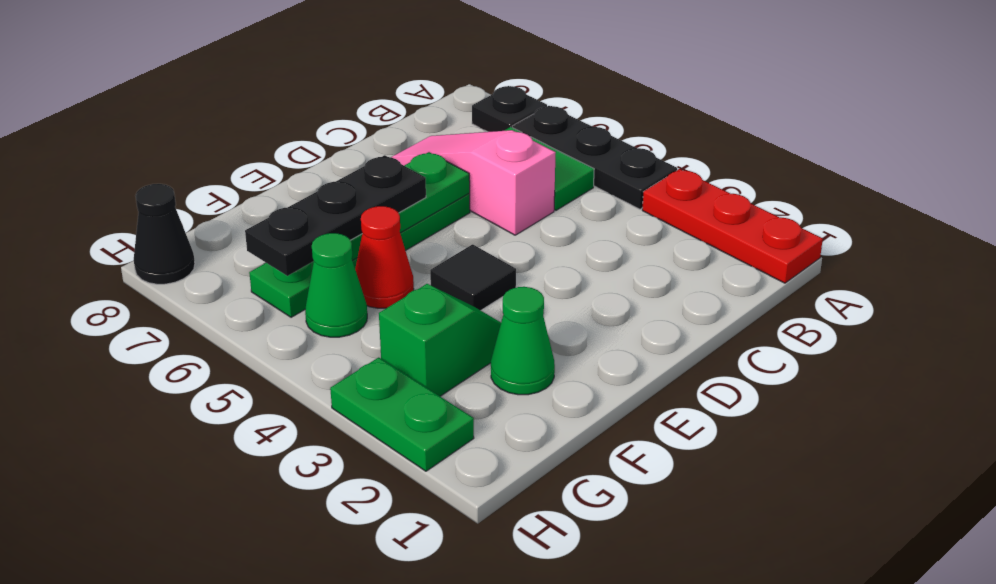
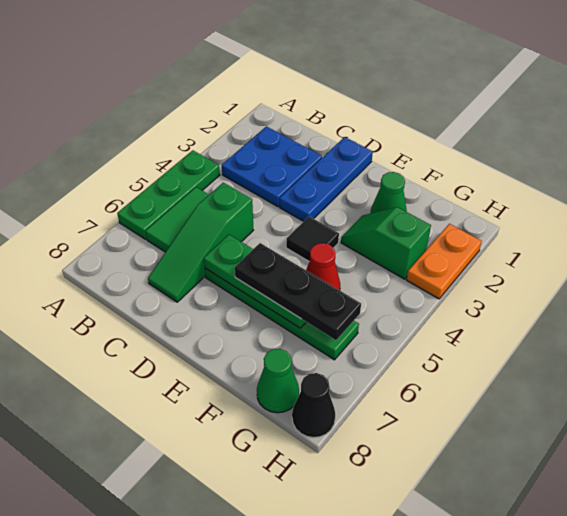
red 1x3 plate [642,169,823,283] -> none
black 1x3 plate [512,106,677,209] -> green 1x3 plate [117,150,220,239]
black 1x1 plate [472,86,547,132] -> none
none -> blue 2x2 plate [222,126,322,207]
pink 1x3 slope [391,130,556,235] -> green 1x3 slope [148,183,253,302]
none -> blue 1x3 plate [280,137,373,221]
green 1x1 cone [305,233,367,337] -> green 1x1 cone moved to [257,349,299,413]
green 1x2 plate [330,358,474,471] -> orange 1x2 plate [407,224,482,299]

